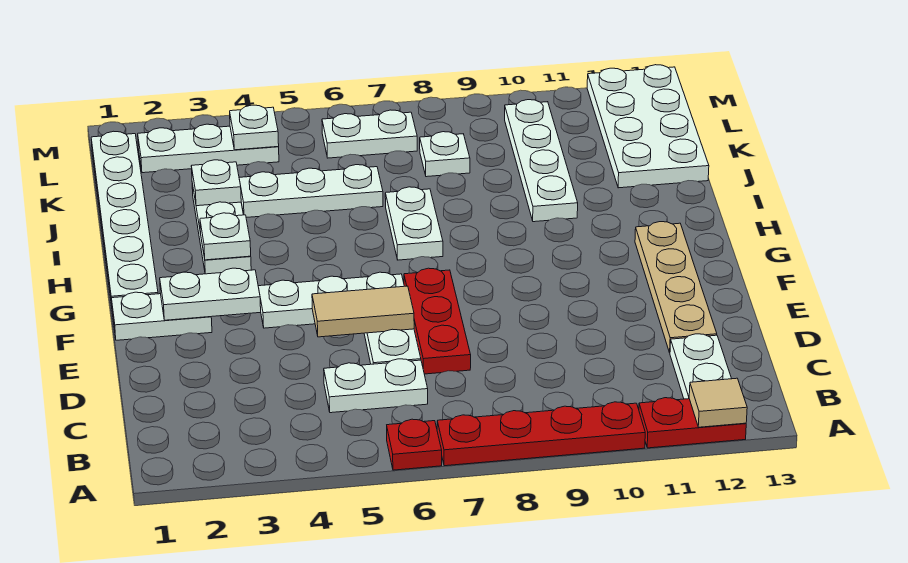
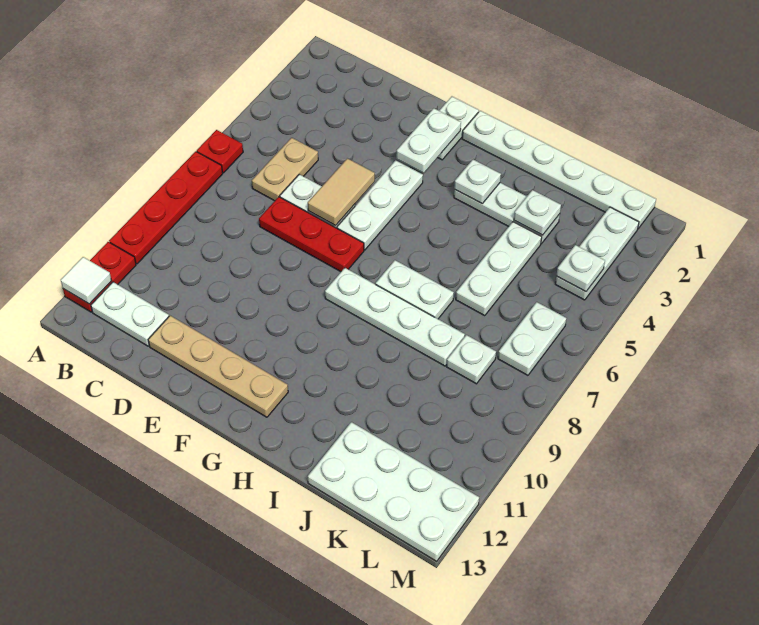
tan 1x1 tile [689,378,747,427] -> white 1x1 tile [61,257,112,304]
white 1x2 plate [324,359,428,413] -> tan 1x2 plate [252,138,318,201]
white 1x4 plate [505,100,578,222] -> white 1x4 plate moved to [325,268,465,366]

